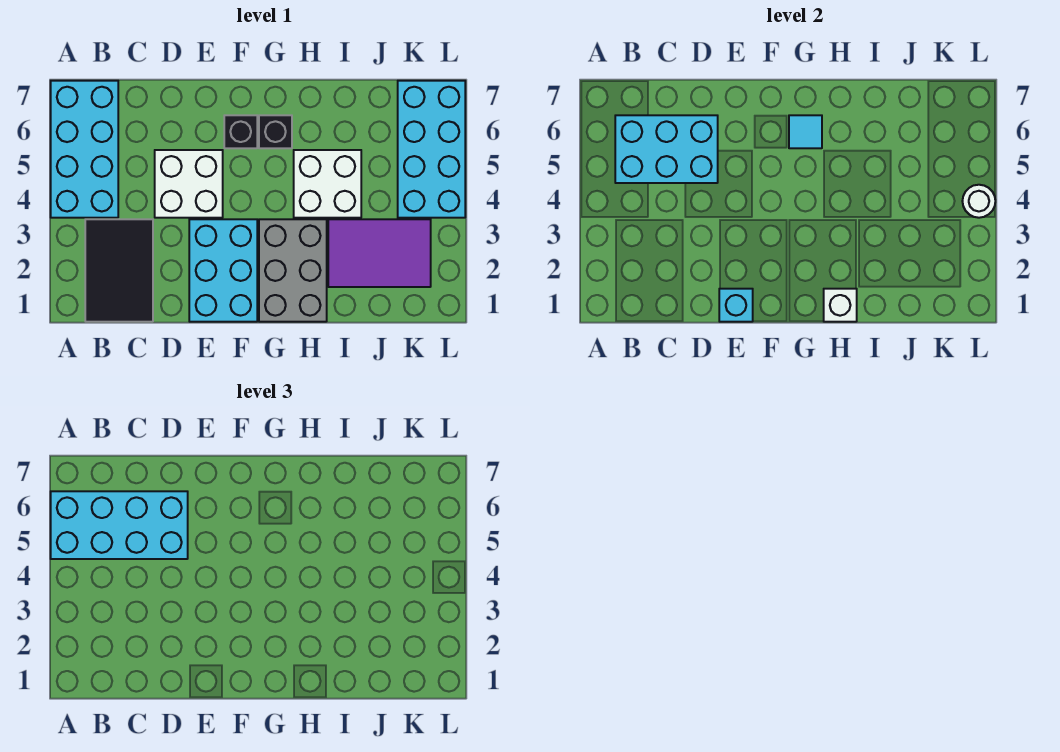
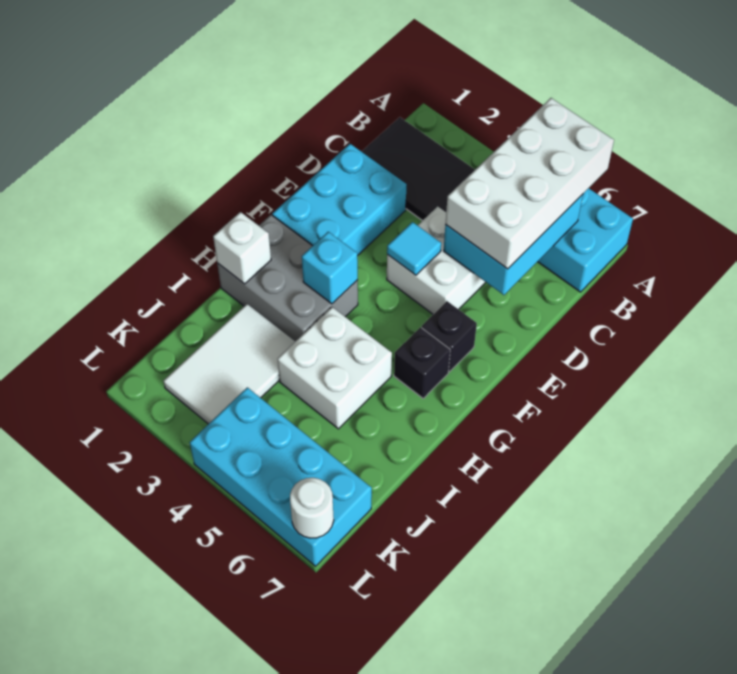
cyan 2x4 brick [51,491,188,559] -> white 2x4 brick [446,98,614,269]
cyan 2x3 brick [189,219,257,322] -> cyan 2x3 brick turned to [272,144,407,256]
cyan 1x1 brick [719,289,753,322] -> cyan 1x1 brick moved to [302,232,358,304]
cyan 1x1 tile [789,115,822,148] -> cyan 1x1 tile moved to [387,222,441,275]
purple 2x3 tile [328,219,431,287] -> white 2x3 tile [164,304,295,424]
white 1x1 round brick [962,185,995,218] -> white 1x1 round brick moved to [290,478,334,538]

